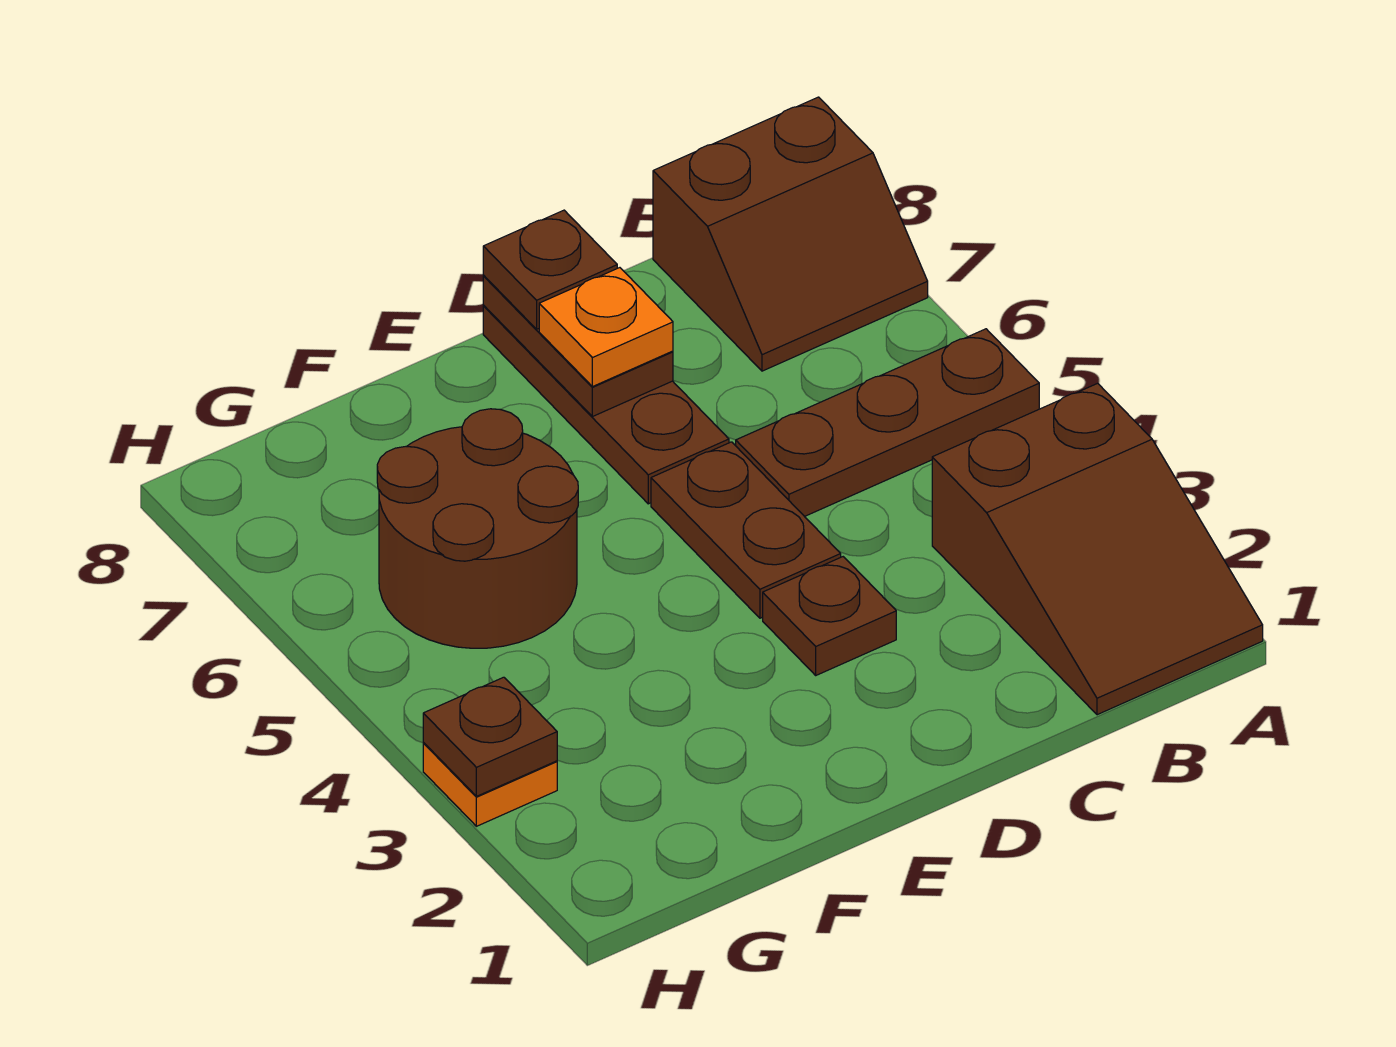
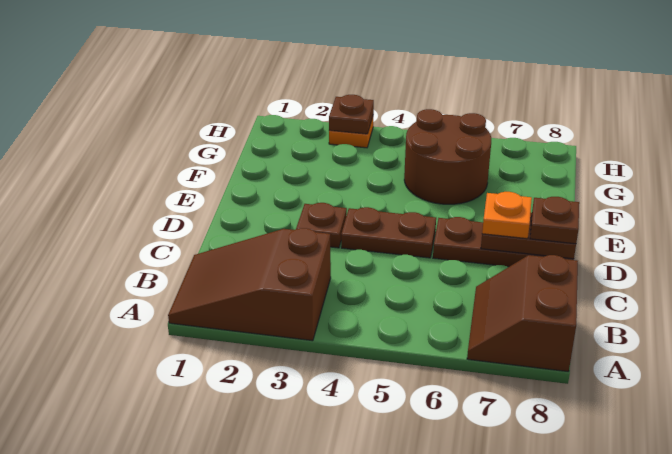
brown 1x3 plate [736,329,1039,516] -> none

